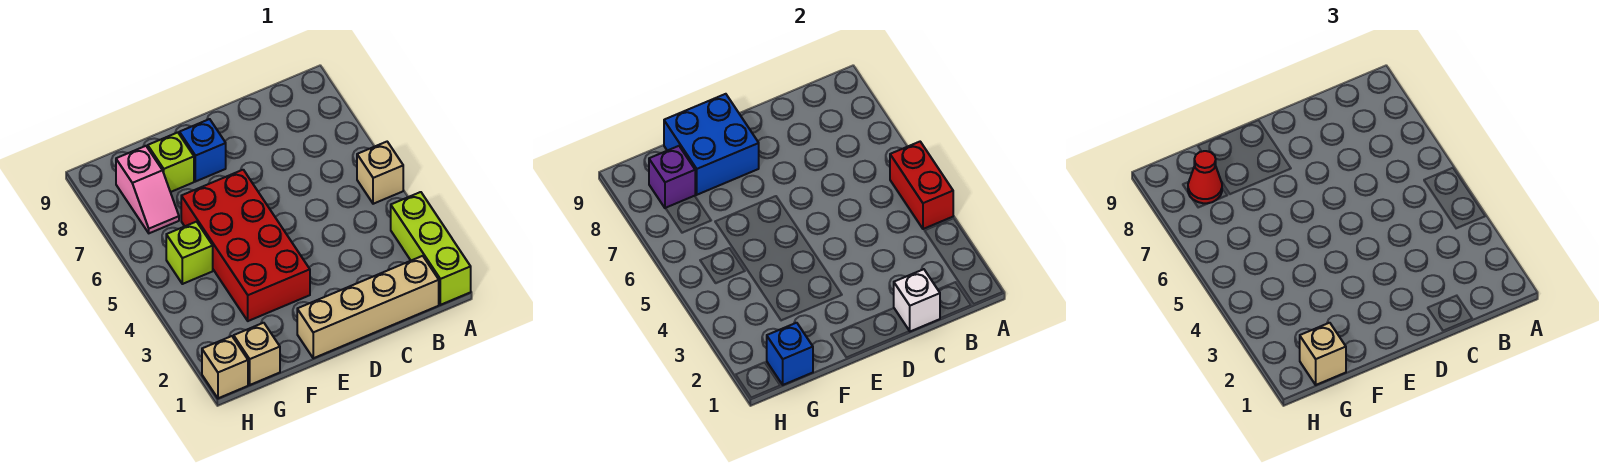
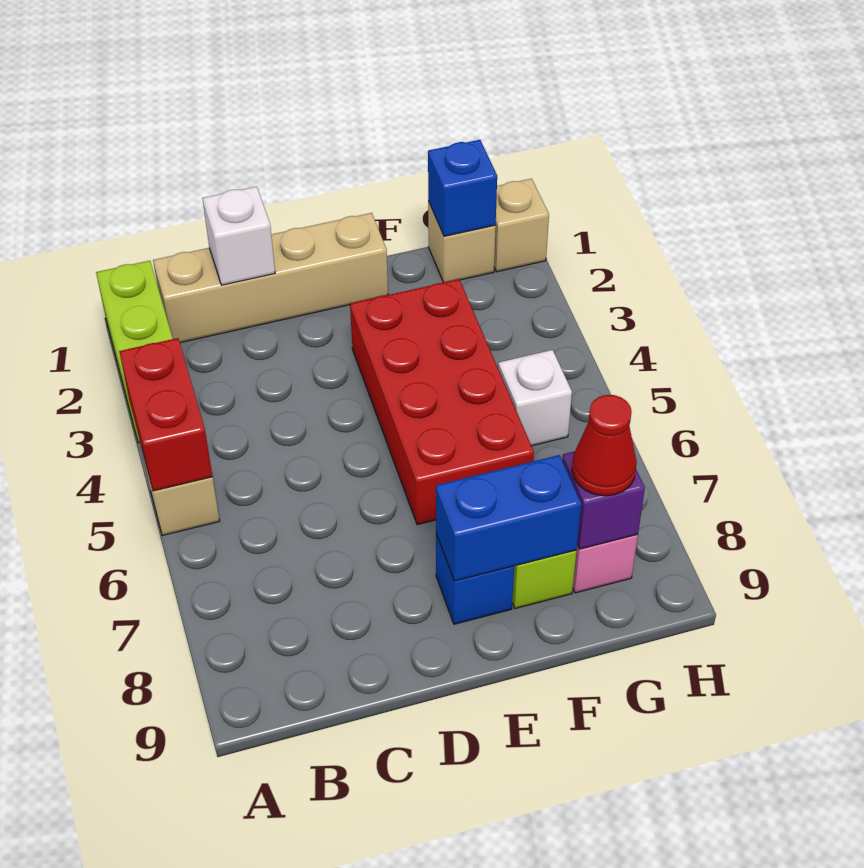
blue 2x2 brick [664,94,759,195] -> blue 1x2 brick [436,455,581,581]
tan 1x1 brick [1300,323,1346,385] -> none
lime 1x1 brick [166,222,213,284] -> white 1x1 brick [498,350,572,446]

